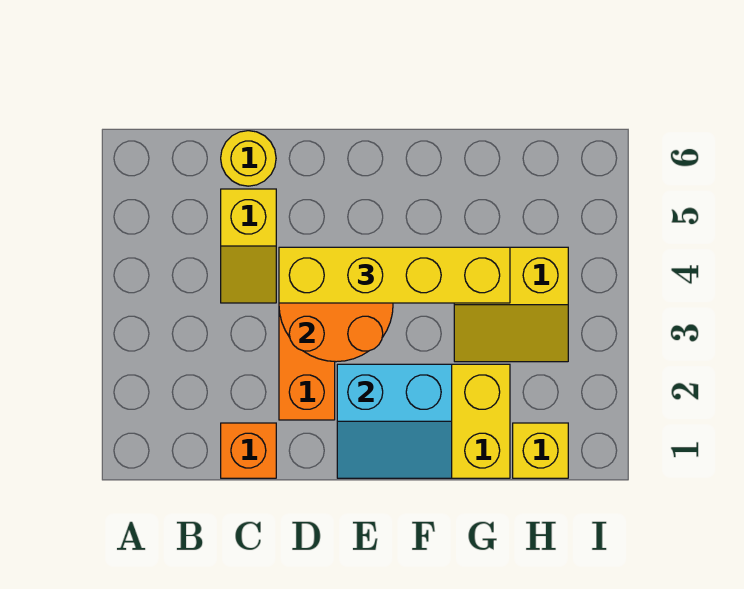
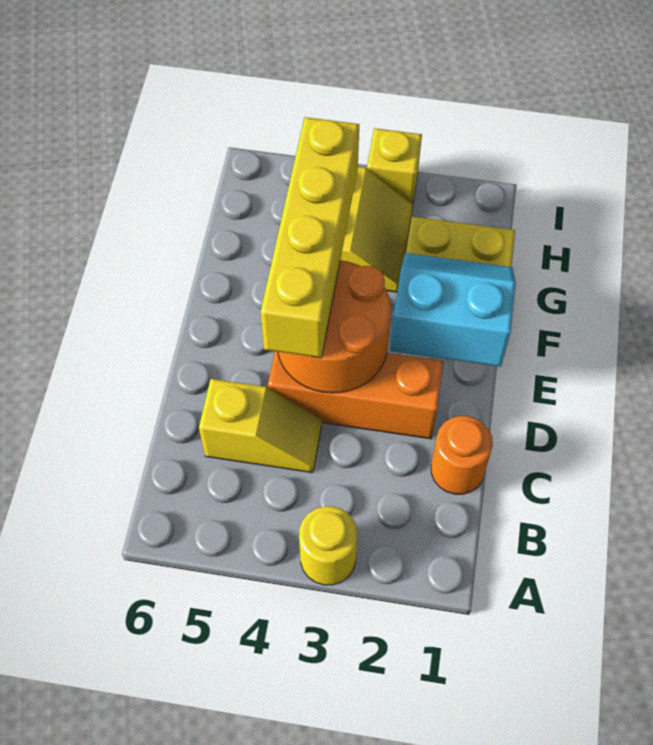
orange 1x1 brick [221,423,276,478] -> orange 1x1 round brick [431,416,493,494]
yellow 1x1 round brick [221,131,276,186] -> yellow 1x1 round brick moved to [299,506,357,585]
cyan 2x2 slope [337,364,452,478] -> cyan 2x2 slope turned to [390,253,516,367]
yellow 1x1 brick [513,423,568,478] -> yellow 1x1 brick moved to [367,128,422,207]

